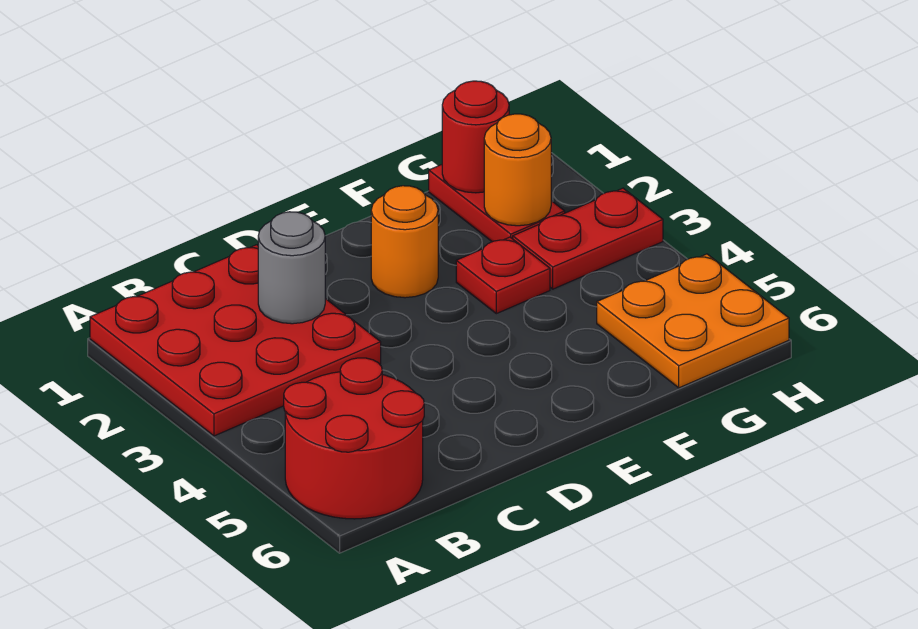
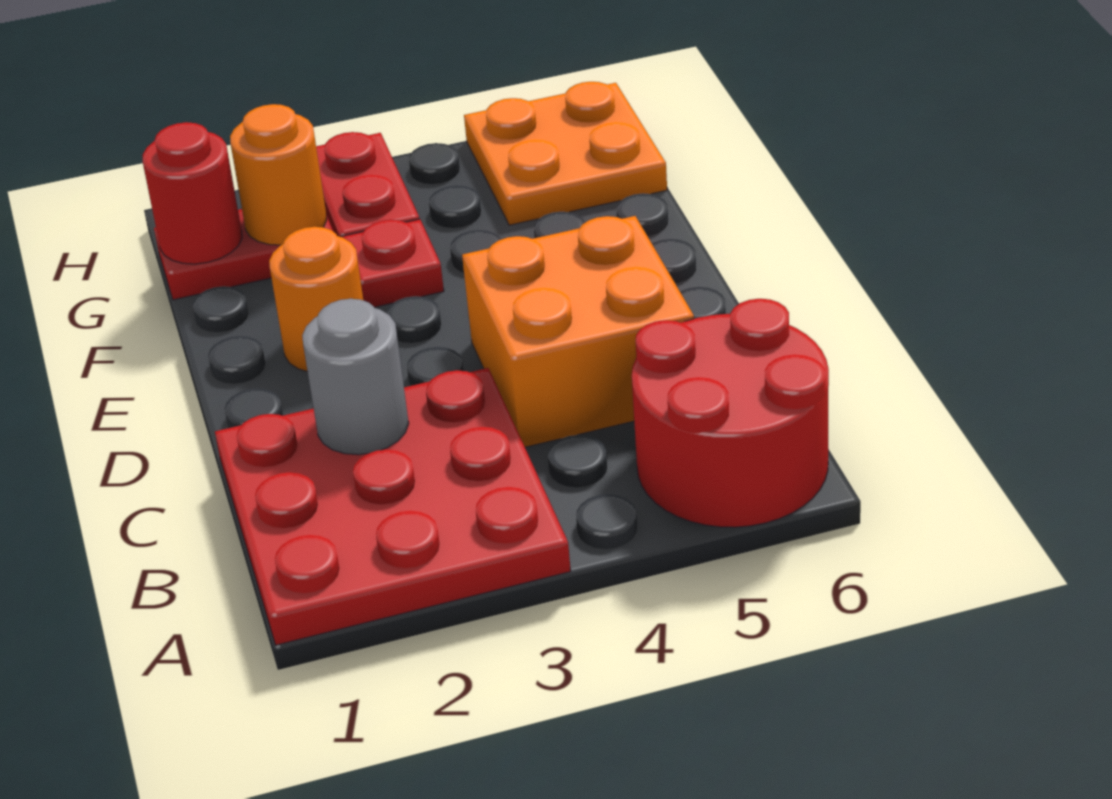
none -> orange 2x2 brick [462,216,694,447]

